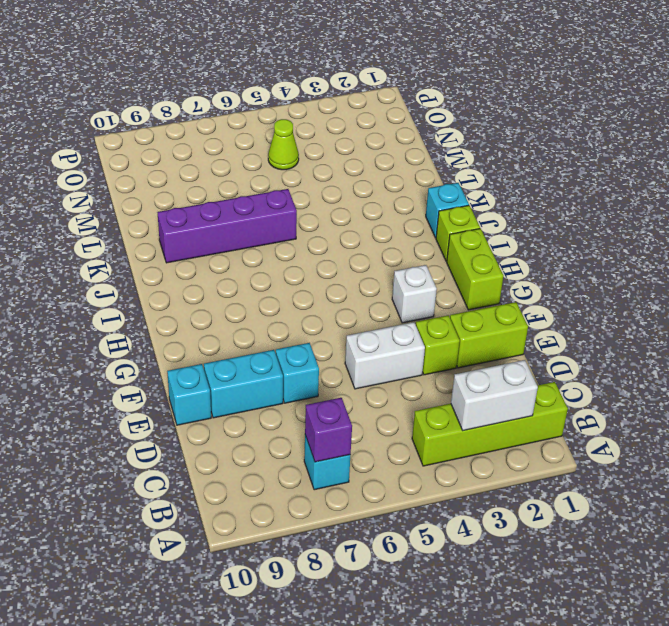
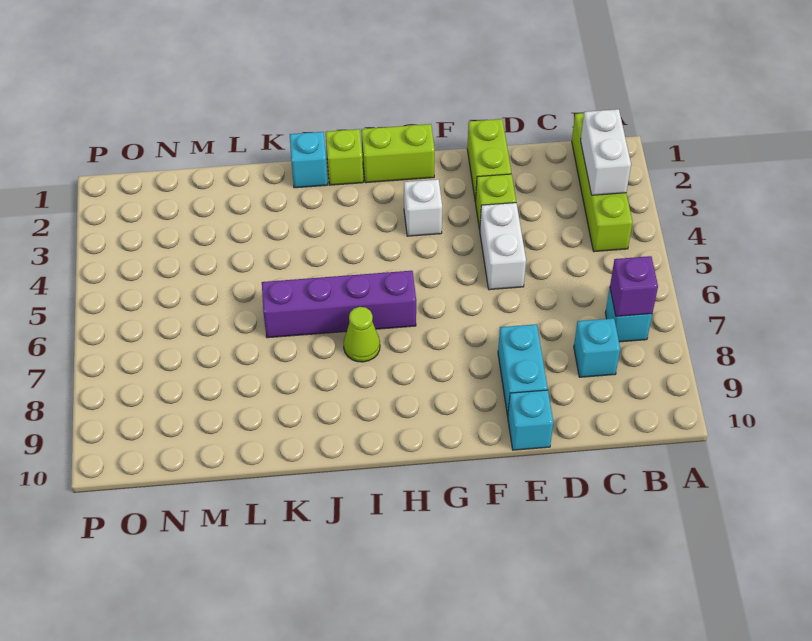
cyan 1x1 brick [276,343,319,403] -> cyan 1x1 brick moved to [574,318,620,377]
purple 1x4 brick [158,189,297,263] -> purple 1x4 brick turned to [262,271,416,338]
lime 1x1 cone [268,119,299,170] -> lime 1x1 cone moved to [344,307,380,362]

